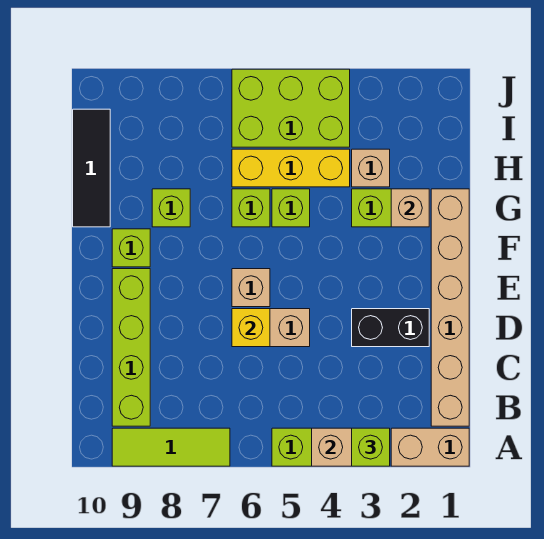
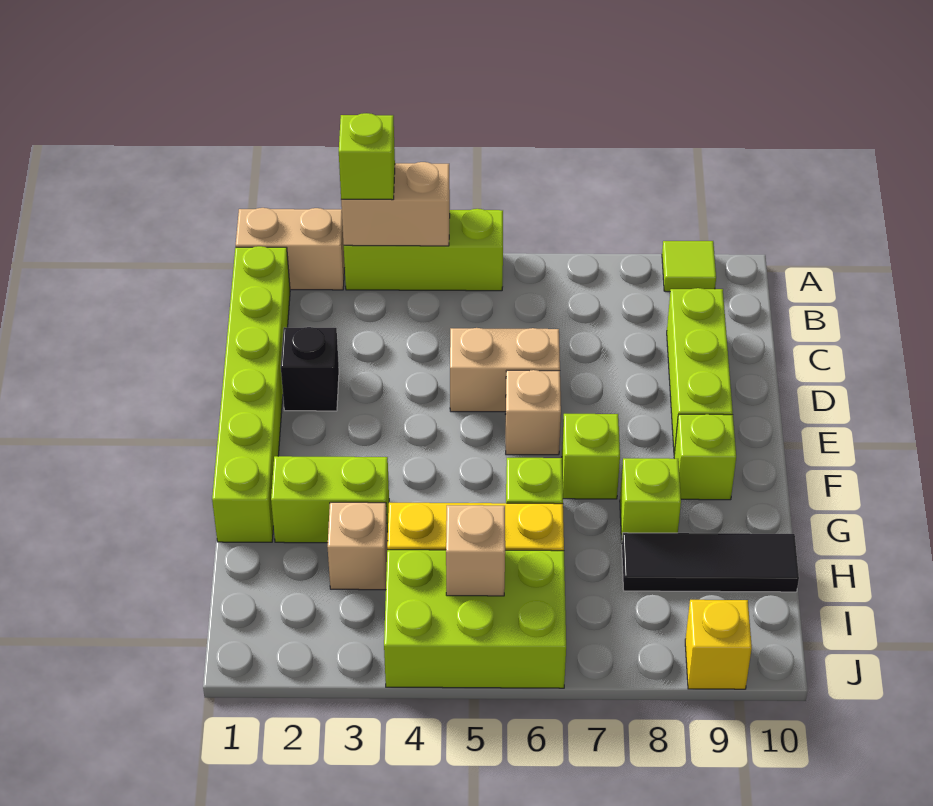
lime 1x3 tile [112,428,230,466] -> lime 1x1 tile [662,241,716,292]
tan 1x6 brick [431,189,469,426] -> lime 1x6 brick [212,246,290,542]
lime 1x4 brick [112,269,150,426] -> lime 1x3 brick [667,288,733,454]
black 1x2 brick [352,309,429,347] -> black 1x1 brick [281,327,339,411]
yellow 1x1 brick [232,309,270,347] -> yellow 1x1 brick moved to [685,600,752,689]
tan 1x1 brick [391,189,429,227] -> tan 1x1 brick moved to [446,505,505,596]
lime 1x1 brick [272,189,310,227] -> lime 1x1 brick moved to [562,414,620,499]
black 1x3 tile [73,109,110,227] -> black 1x3 tile turned to [622,533,799,592]

